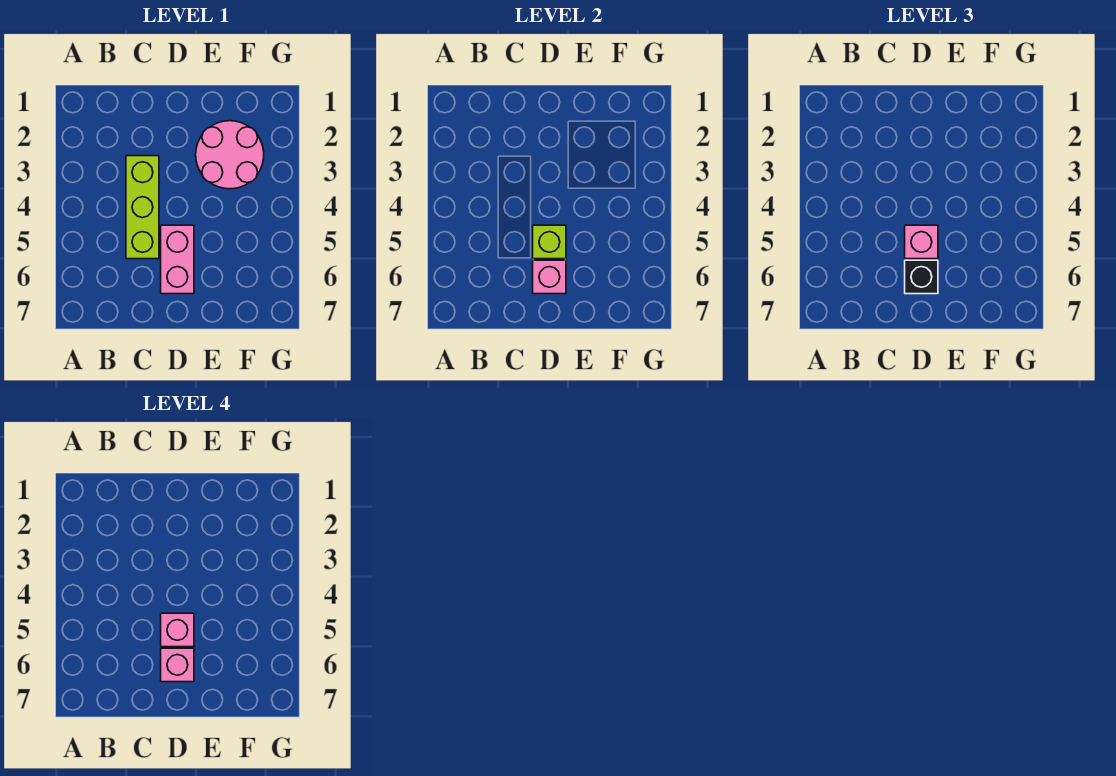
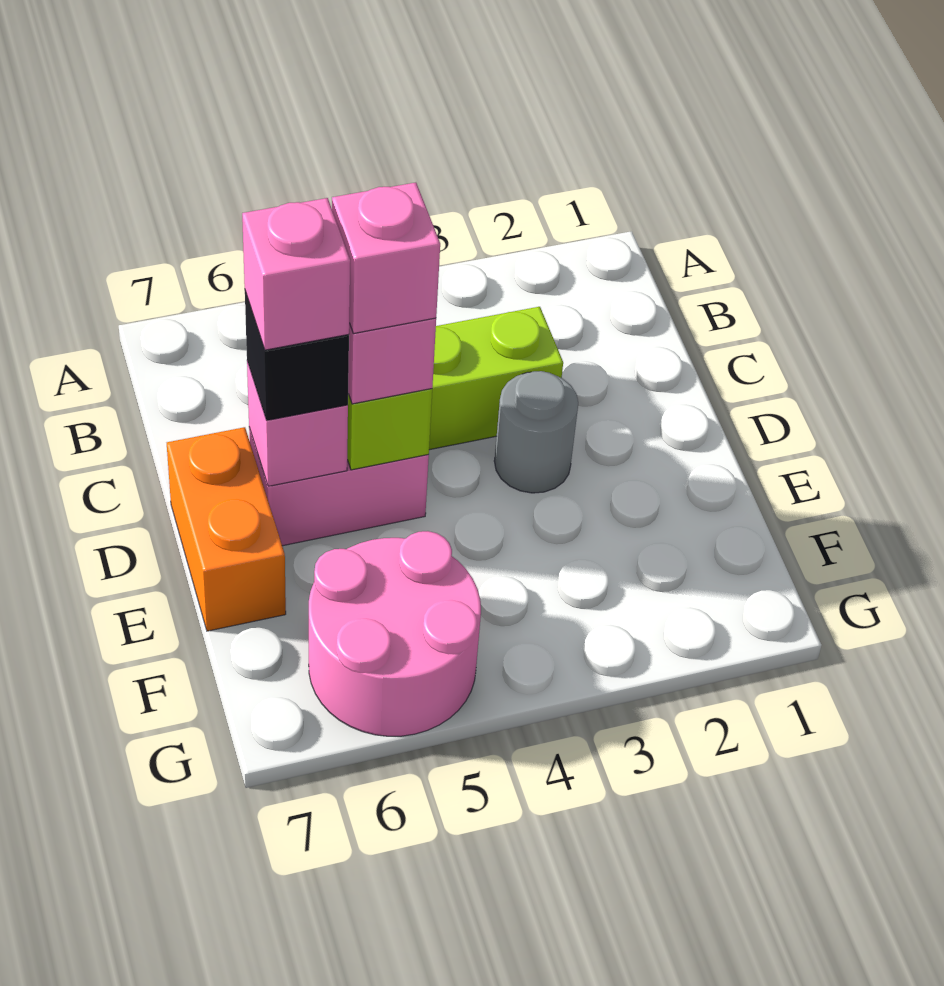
none -> grey 1x1 round brick [494,371,578,493]
none -> orange 1x2 brick [167,427,286,631]
pink 2x2 round brick [196,121,264,189] -> pink 2x2 round brick moved to [309,531,481,736]

